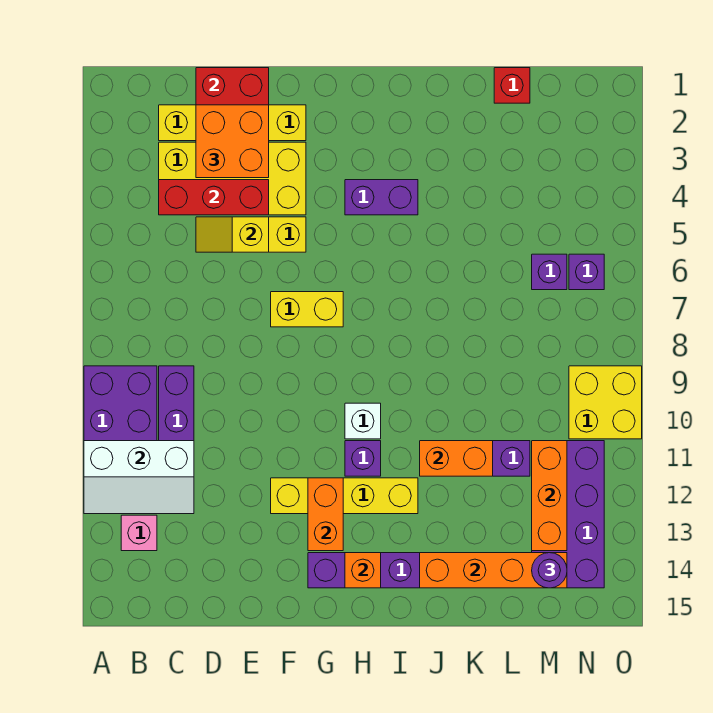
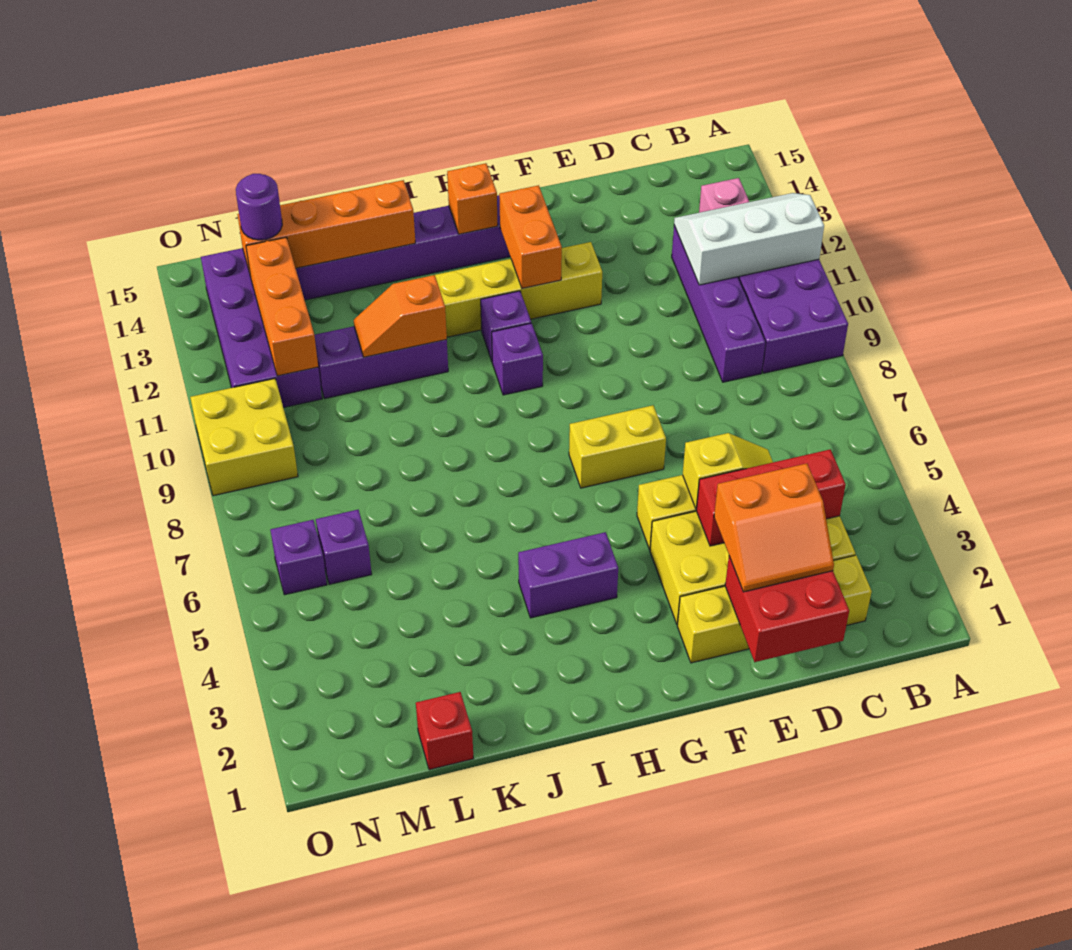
orange 2x2 brick [196,105,269,178] -> orange 2x2 slope [714,464,834,592]
white 1x1 brick [345,403,381,439] -> purple 1x1 brick [492,323,543,395]
orange 1x2 brick [420,441,493,476] -> orange 1x2 slope [354,275,447,357]

